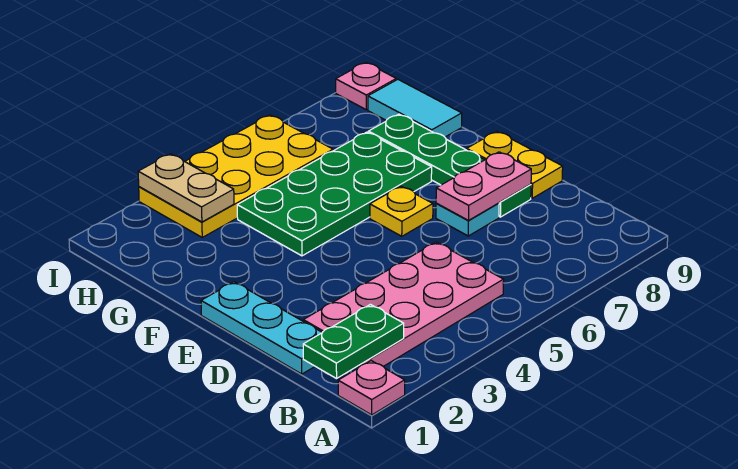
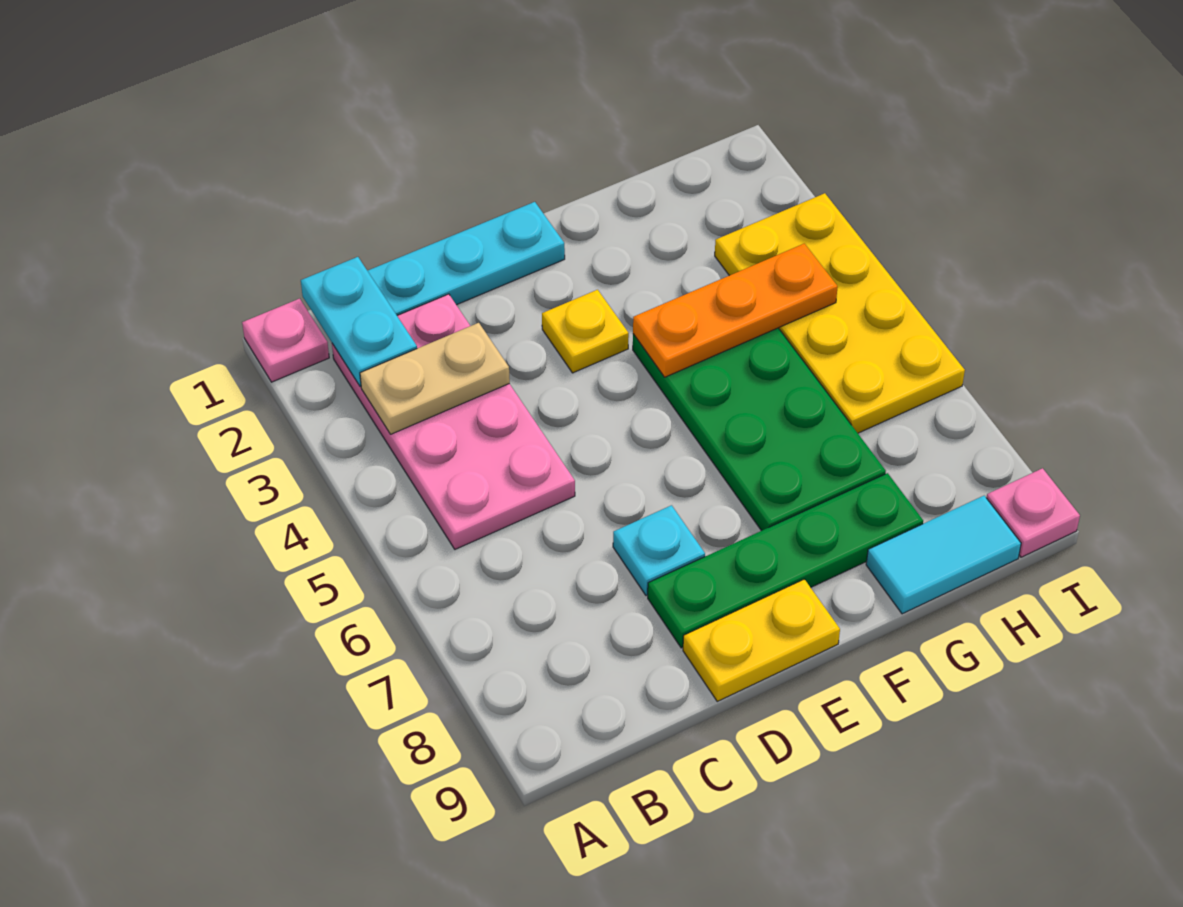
green 1x2 plate [303,304,404,379] -> cyan 1x2 plate [301,257,417,387]
pink 1x2 plate [436,152,531,220] -> none
yellow 1x1 plate [370,186,433,236] -> yellow 1x1 plate moved to [542,290,629,373]
none -> orange 1x3 plate [633,244,838,377]
tan 1x2 plate [138,154,234,222] -> tan 1x2 plate moved to [360,323,510,434]

